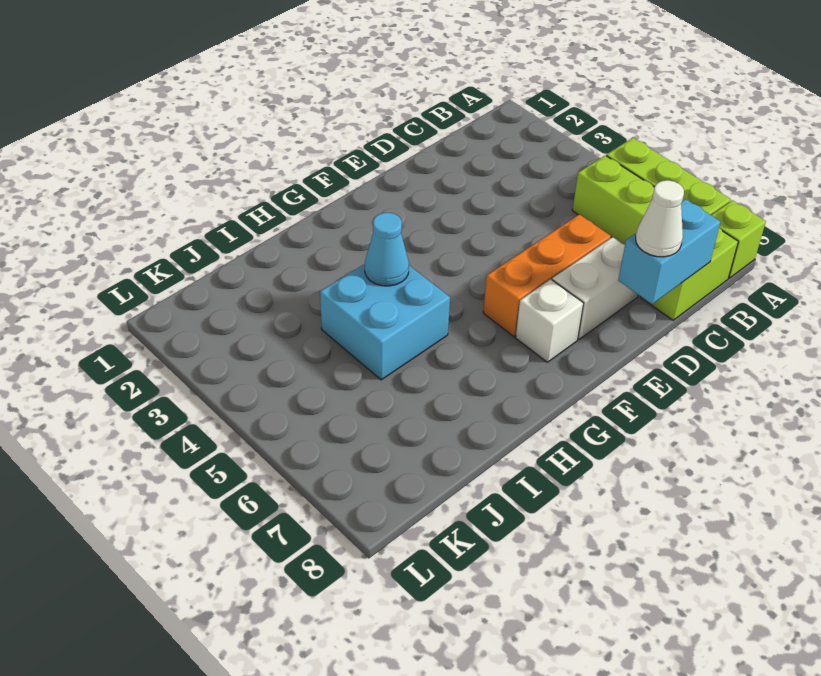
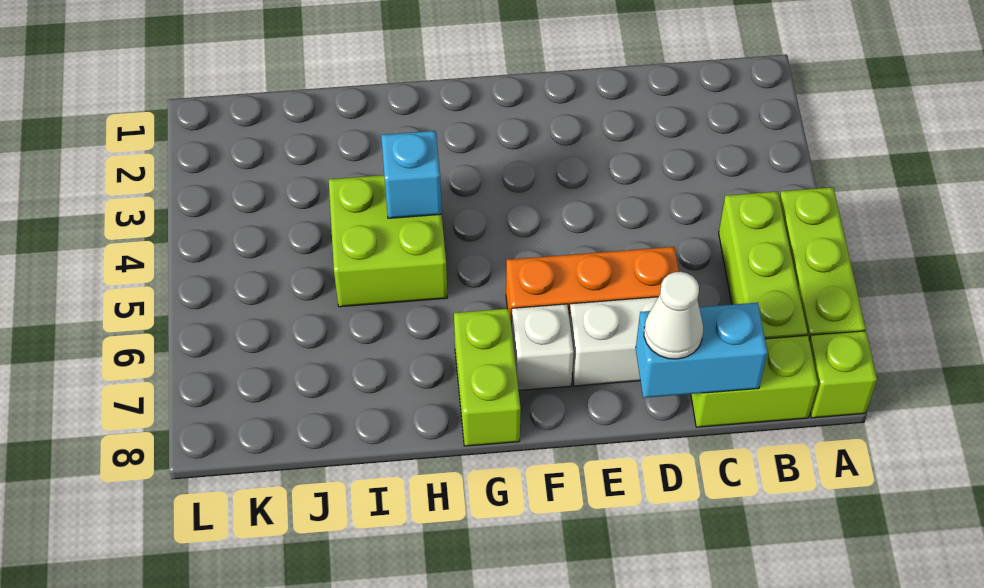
none -> lime 1x2 brick [454,309,521,446]
cyan 2x2 brick [320,264,450,380] -> lime 2x2 brick [329,175,447,307]
cyan 1x1 cone [365,213,409,286] -> cyan 1x1 brick [381,131,442,218]

